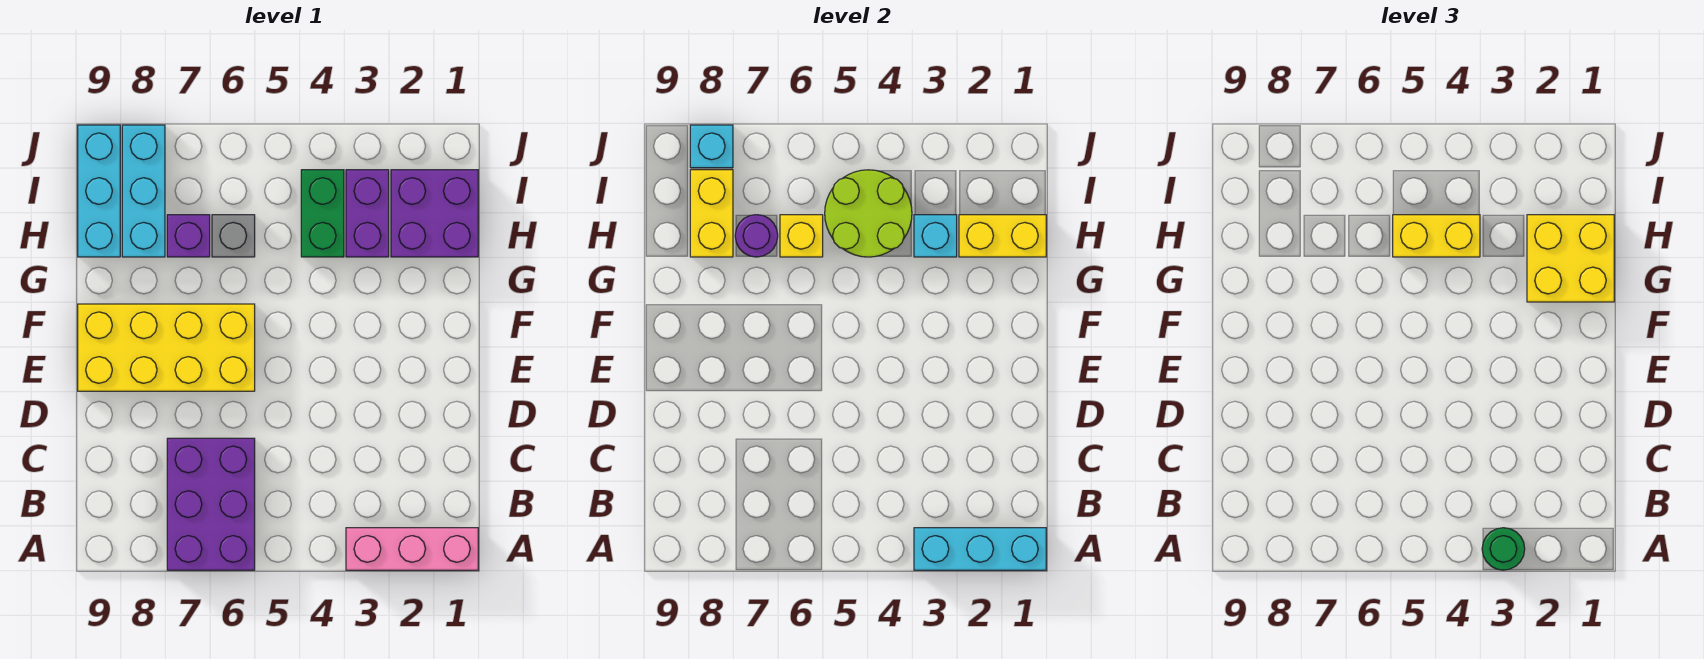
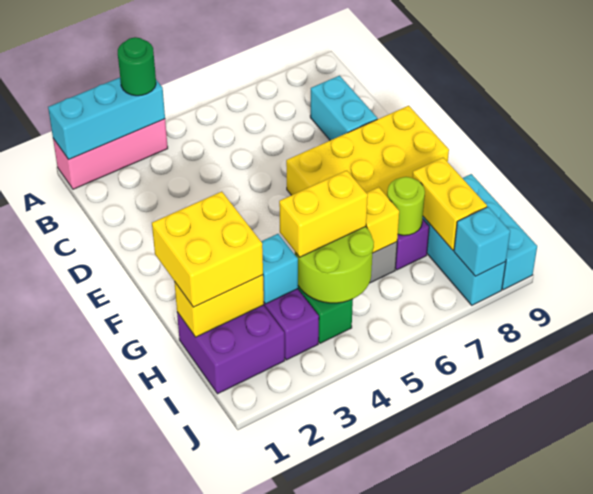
purple 2x3 brick [167,438,255,570] -> none
none -> cyan 1x2 brick [310,76,378,140]
purple 1x1 round brick [735,215,778,257] -> lime 1x1 round brick [387,177,425,235]

